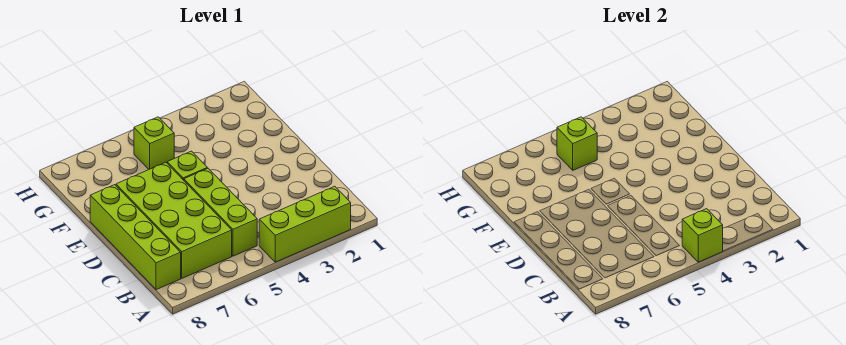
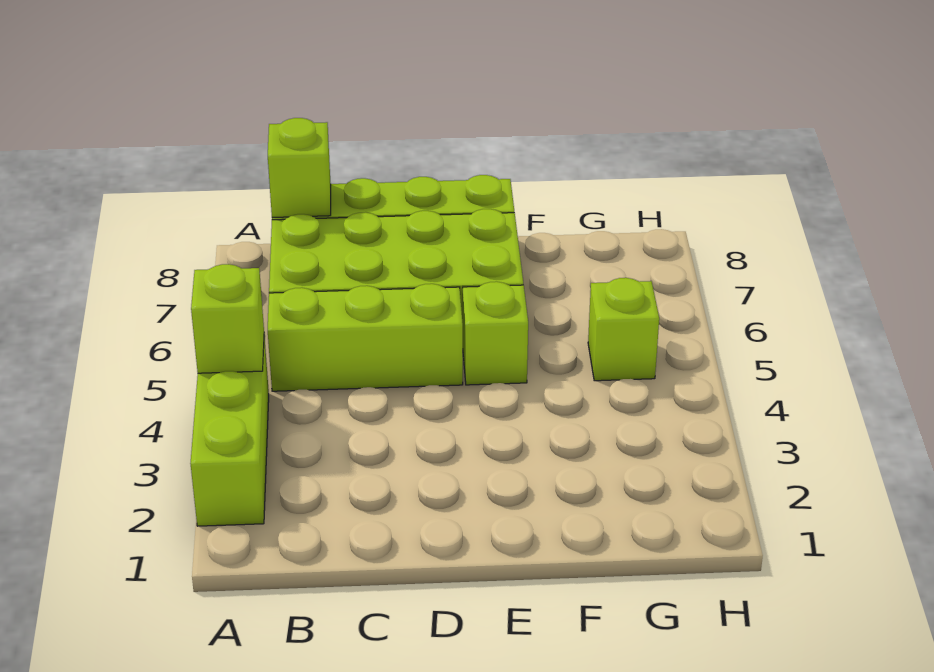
lime 1x1 brick [557,117,597,170] -> lime 1x1 brick moved to [268,118,331,217]

